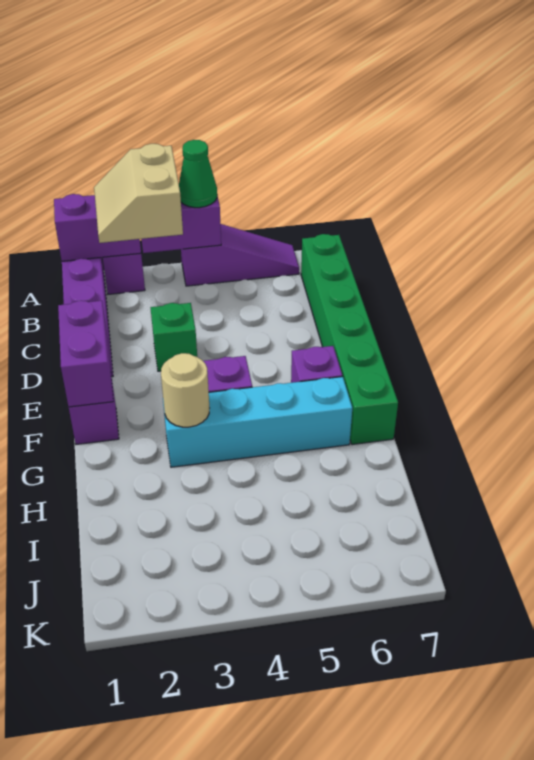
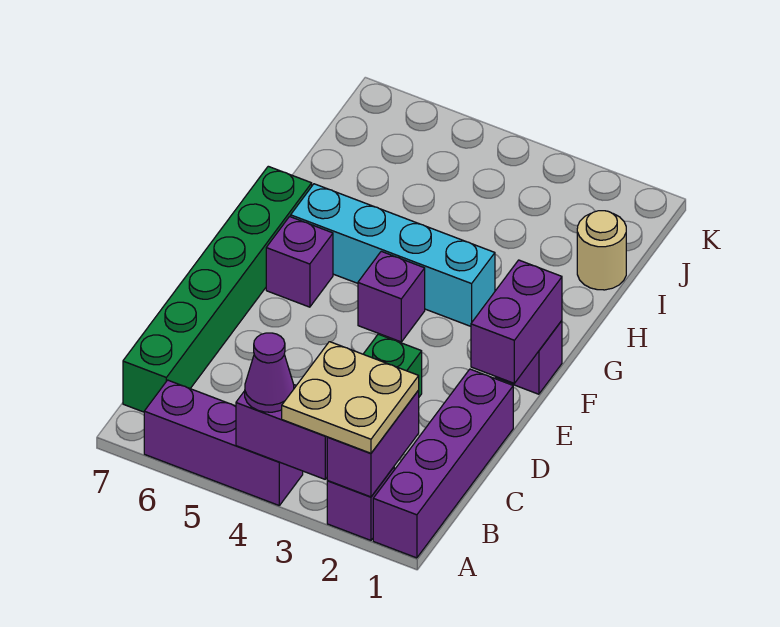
purple 1x2 brick [54,194,141,261] -> purple 1x2 brick turned to [327,390,419,497]
tan 2x2 slope [94,144,183,243] -> tan 2x2 plate [282,342,419,453]
purple 1x3 slope [181,224,299,286] -> purple 1x3 brick [144,380,303,505]
green 1x1 cone [179,140,217,208] -> purple 1x1 cone [245,333,294,412]
tan 1x1 round brick [161,353,209,427] -> tan 1x1 round brick moved to [577,211,626,290]

